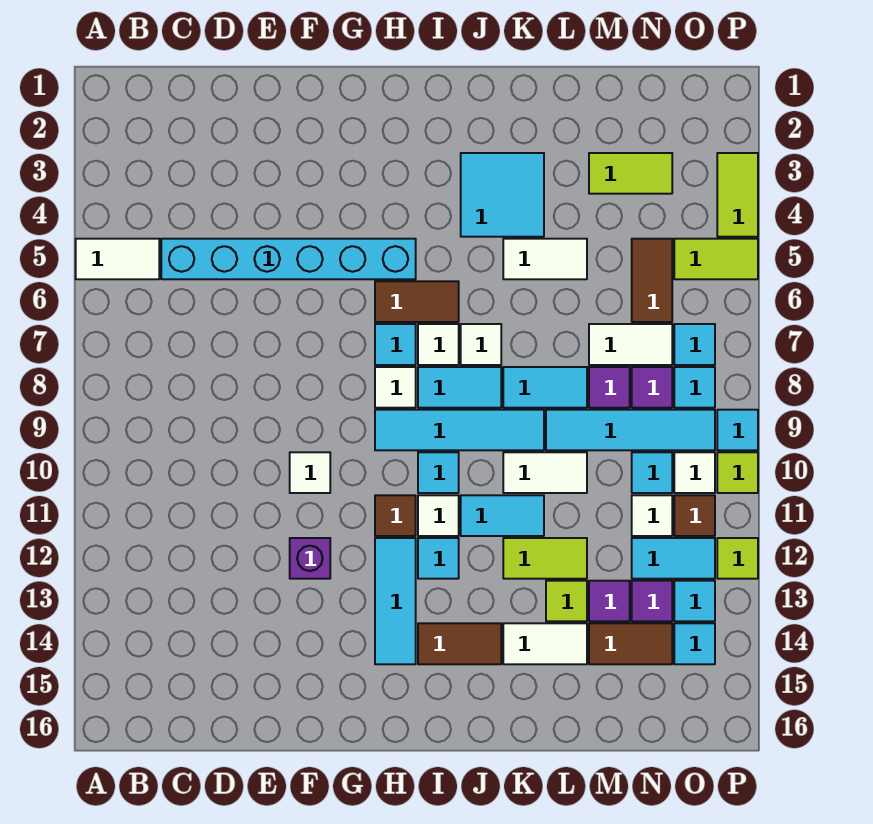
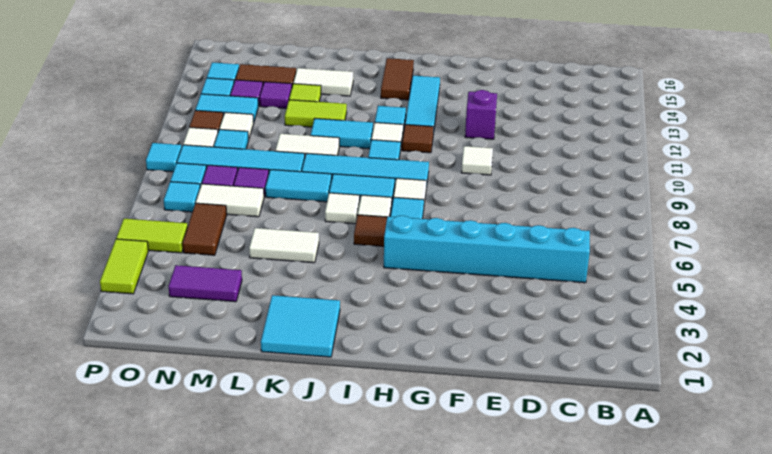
white 1x2 tile [76,239,159,279] -> none
brown 1x2 tile [418,623,501,664] -> brown 1x2 tile turned to [381,58,414,100]
cyan 2x2 tile [461,153,544,237] -> cyan 2x2 tile moved to [261,295,340,357]
lime 1x2 tile [589,153,672,194] -> purple 1x2 tile [168,265,242,302]
lime 1x1 tile [717,452,758,493] -> none
lime 1x1 tile [717,538,758,579] -> none

